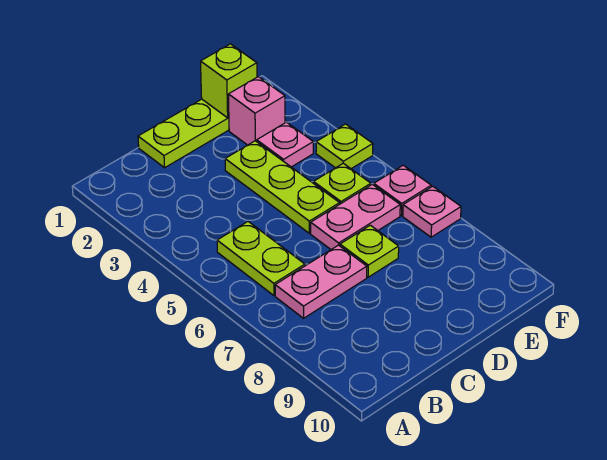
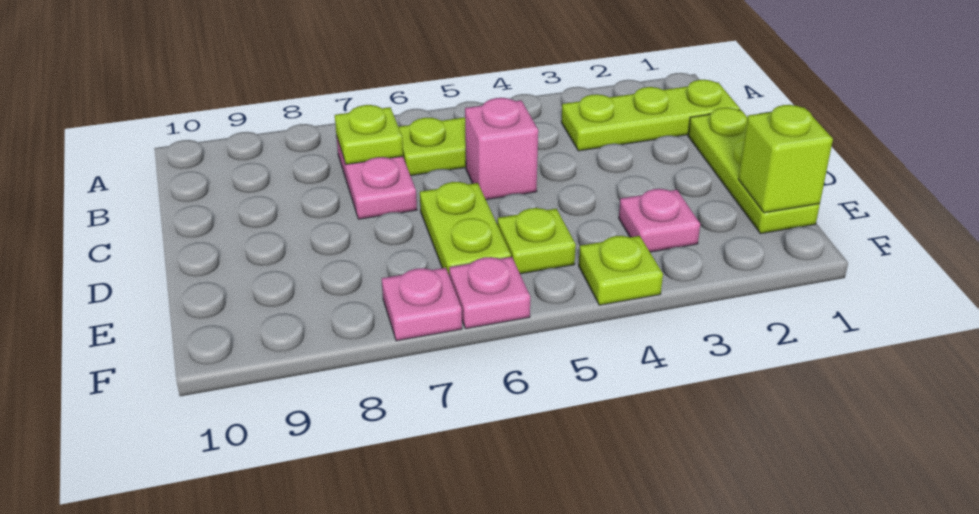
lime 1x3 plate [225,141,340,233] -> lime 1x3 plate moved to [561,80,740,151]
pink 1x2 plate [311,184,400,249] -> lime 1x2 plate [420,182,511,274]
lime 1x1 plate [340,225,399,277] -> lime 1x1 plate moved to [335,105,403,165]
pink 1x1 brick [228,77,285,145] -> pink 1x1 brick moved to [465,98,538,200]

